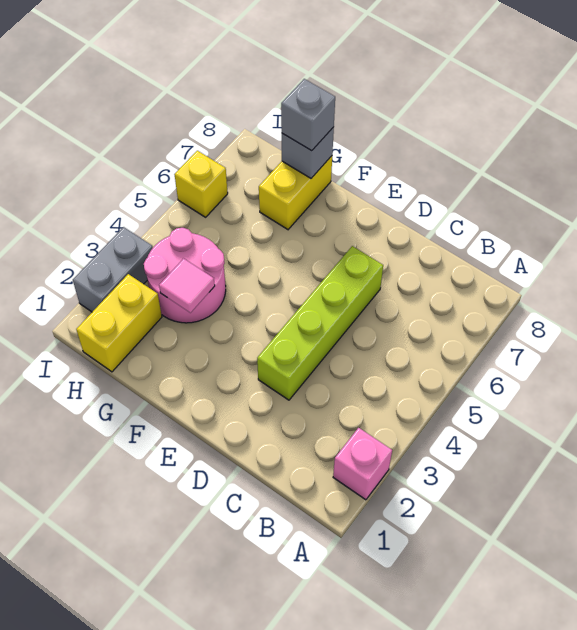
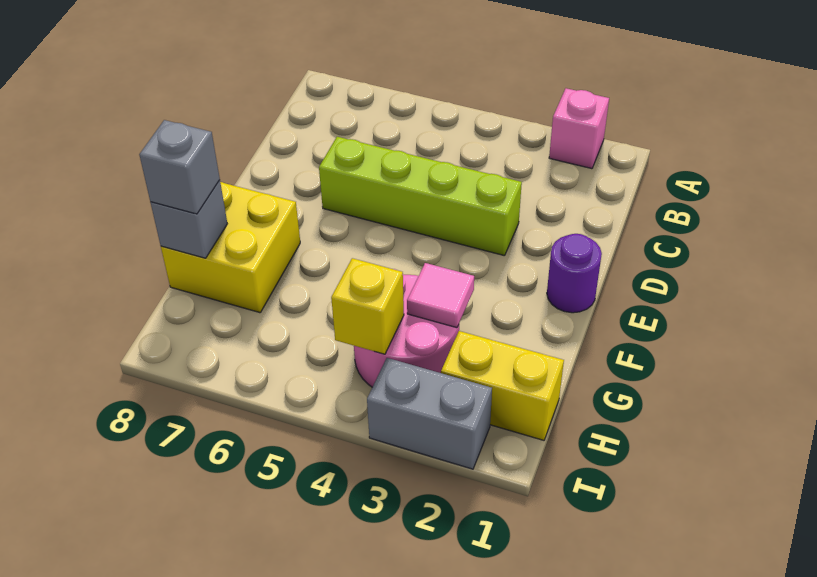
none -> purple 1x1 round brick [547,234,602,313]
yellow 1x2 brick [259,156,332,229] -> yellow 2x2 brick [161,182,300,313]
yellow 1x1 brick [174,151,228,217] -> yellow 1x1 brick moved to [331,258,404,354]

